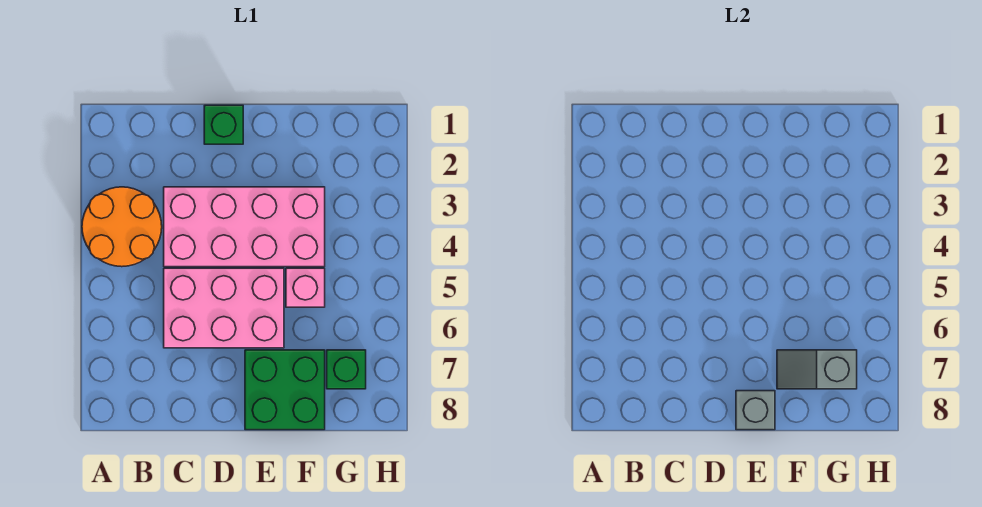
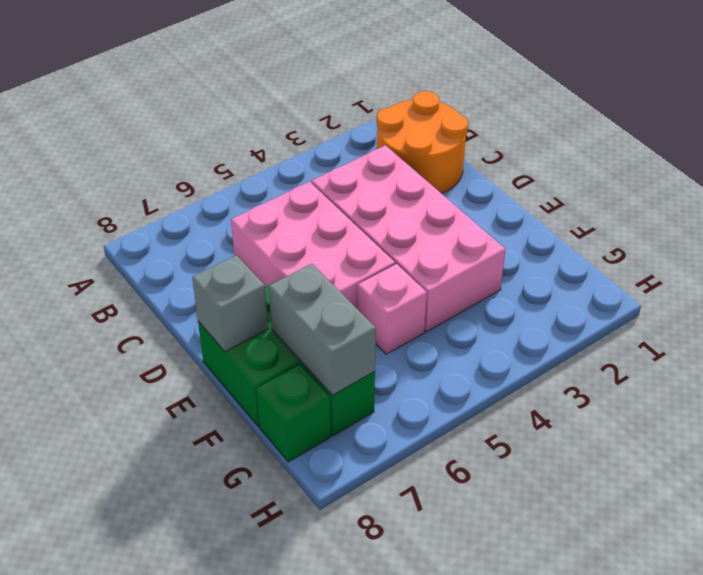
orange 2x2 round brick [82,187,162,267] -> orange 2x2 round brick moved to [377,91,468,194]
green 1x1 brick [204,105,243,144] -> green 1x1 brick moved to [256,364,331,462]
grey 1x2 slope [777,350,857,389] -> grey 1x2 brick [269,264,376,395]

